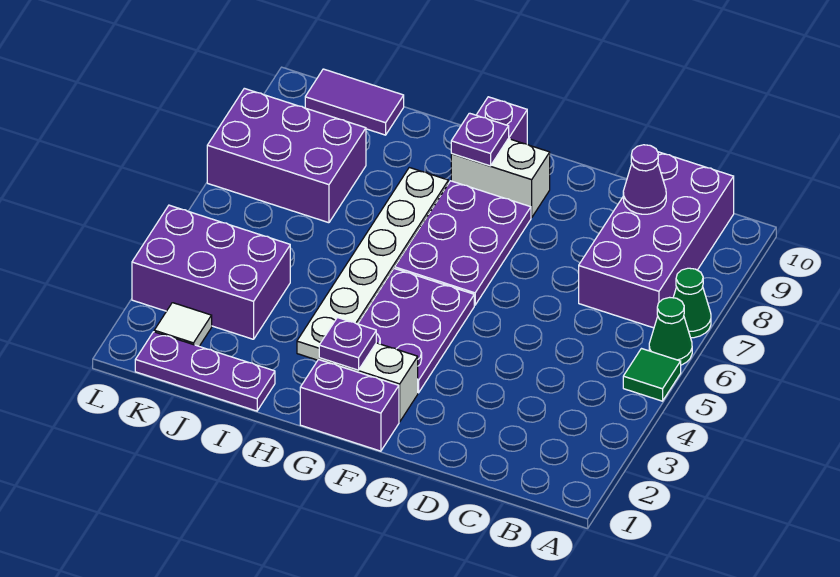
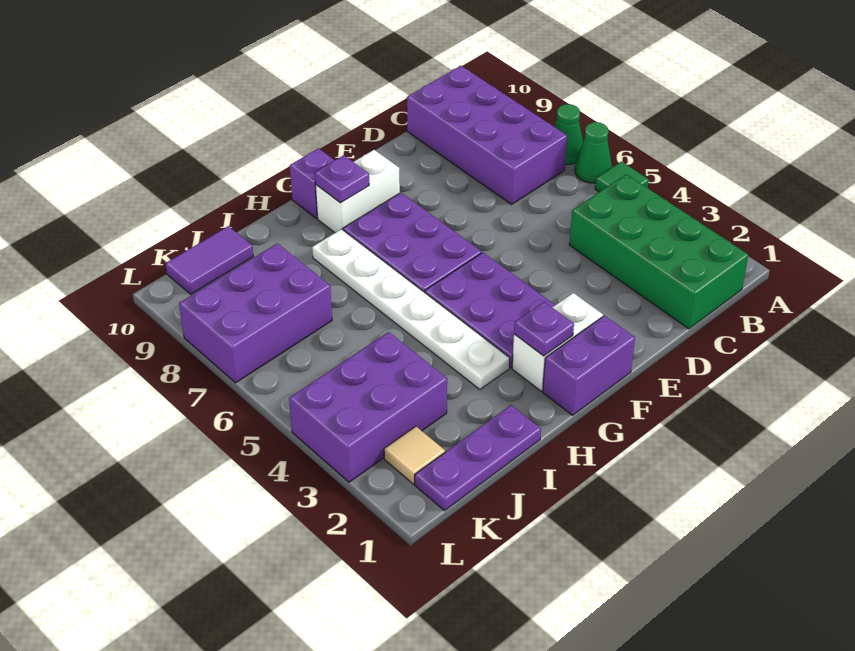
none -> green 2x4 brick [569,174,748,329]
purple 1x1 cone [623,145,666,214] -> none
white 1x1 tile [154,303,212,346] -> tan 1x1 tile [384,426,445,484]

